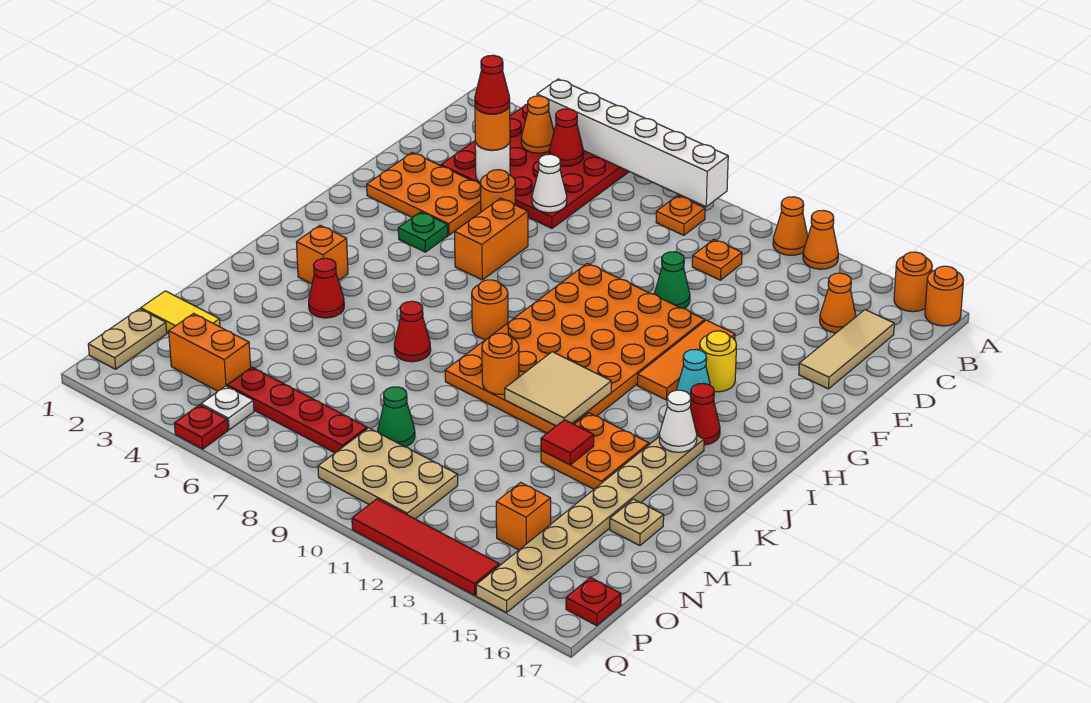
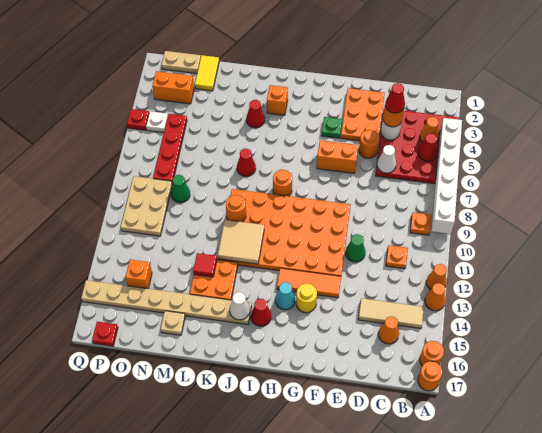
tan 1x3 tile [799,310,894,389] -> tan 1x3 tile moved to [358,298,424,329]
orange 1x2 brick [169,313,251,391] -> orange 1x2 brick turned to [152,71,194,104]
red 1x4 tile [352,499,499,596] -> none

